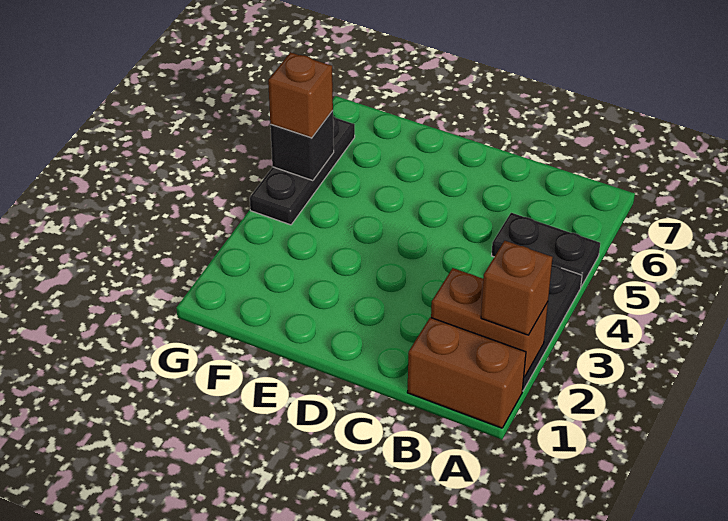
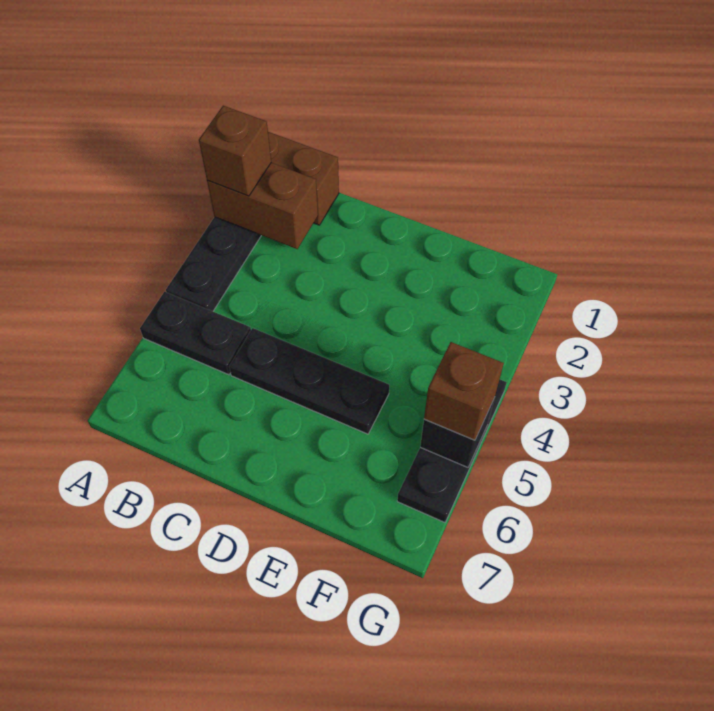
none -> black 1x3 plate [229,328,389,434]

